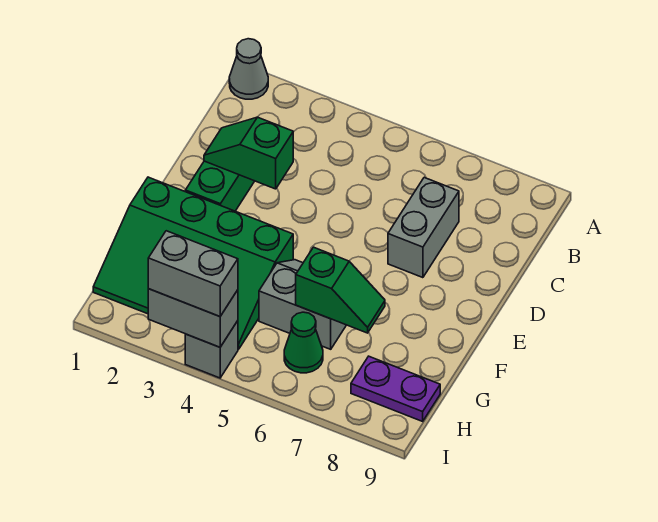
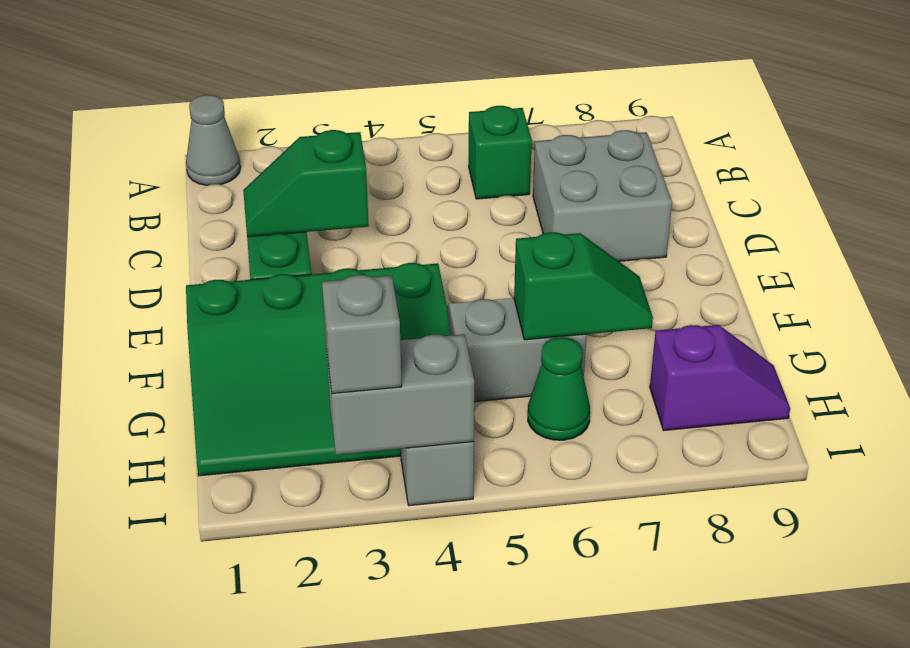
none -> green 1x1 brick [469,106,532,199]
grey 1x2 brick [388,178,459,278] -> grey 2x2 brick [533,130,672,261]
purple 1x2 plate [351,356,440,421] -> purple 1x2 slope [650,325,790,431]
grey 1x2 brick [148,231,238,316] -> grey 1x1 brick [322,275,402,393]

